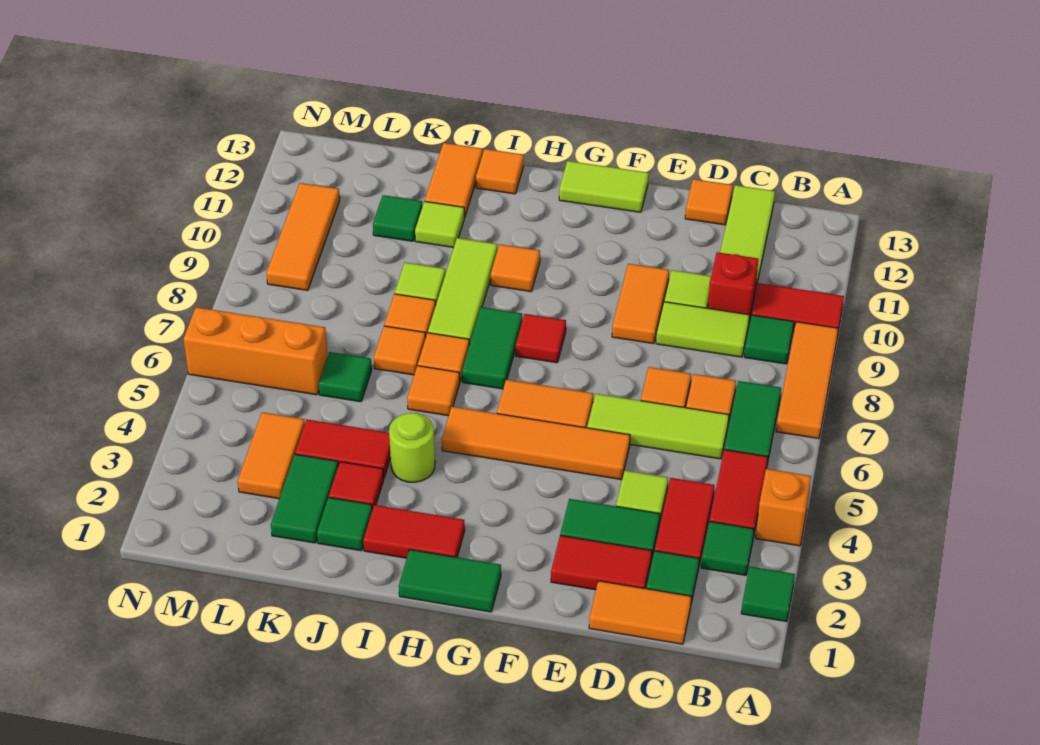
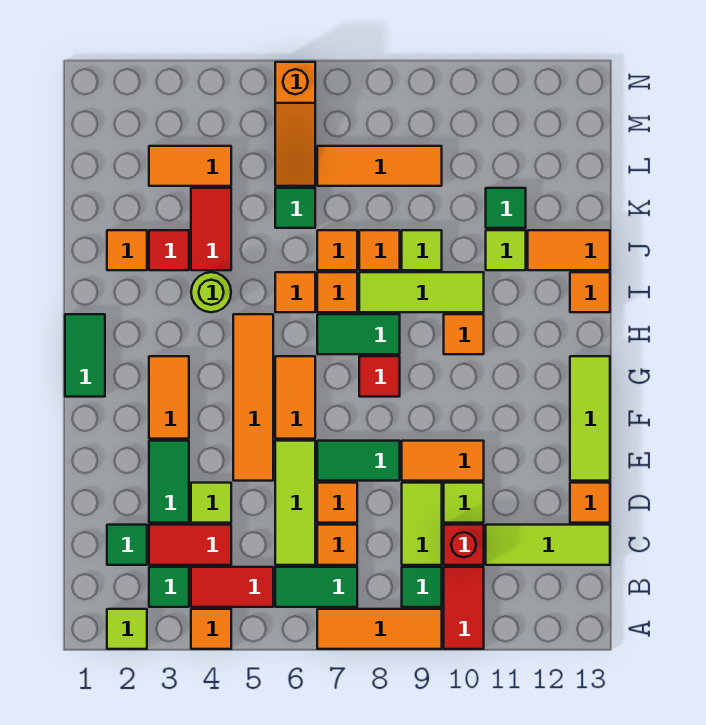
green 1x1 tile [741,567,795,622] -> lime 1x1 tile [107,609,147,649]
orange 1x1 brick [756,469,811,546] -> orange 1x1 tile [191,609,231,649]
orange 1x2 tile [589,581,692,644] -> orange 1x2 tile moved to [149,356,189,439]
red 1x2 tile [551,535,652,590] -> none
lime 1x2 tile [559,161,649,212] -> lime 1x3 tile [570,356,610,481]
red 1x2 tile [363,505,465,558] -> none
green 1x1 tile [317,497,372,551] -> orange 1x1 tile [107,230,147,270]
green 1x2 tile [271,454,338,543] -> green 1x2 tile moved to [317,441,400,481]
orange 1x3 brick [184,307,328,395] -> orange 1x3 slope [275,62,315,186]
orange 1x3 tile [266,183,340,290] -> orange 1x3 tile moved to [317,146,442,186]

